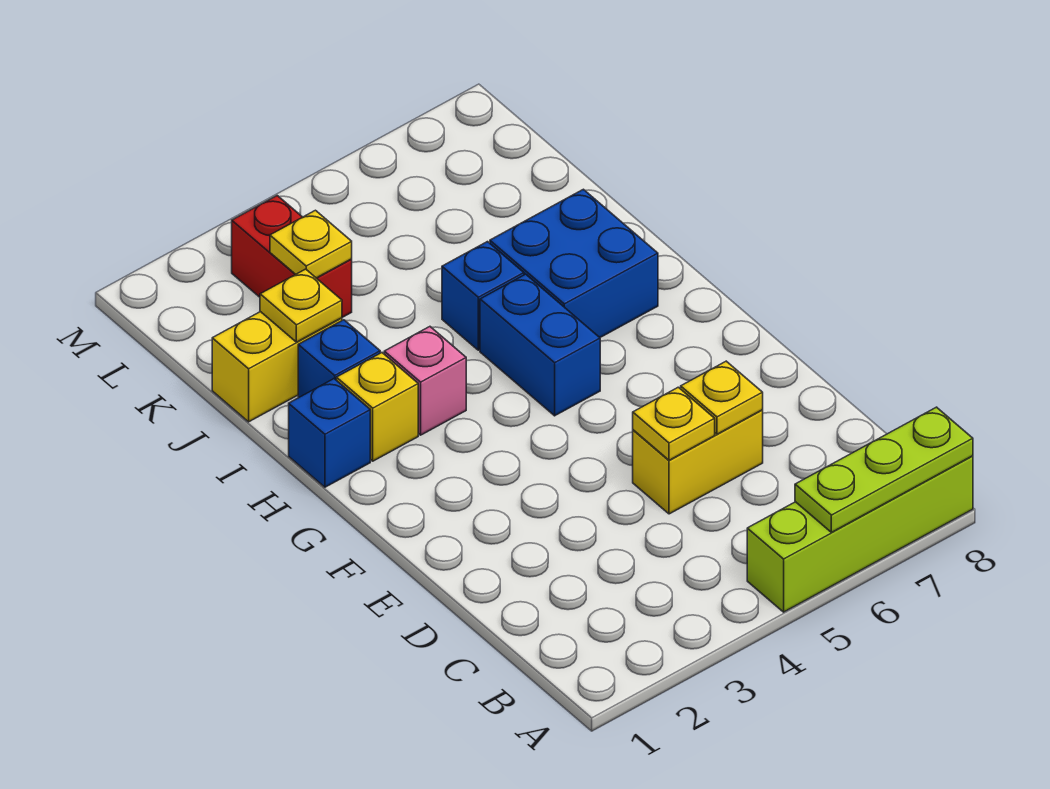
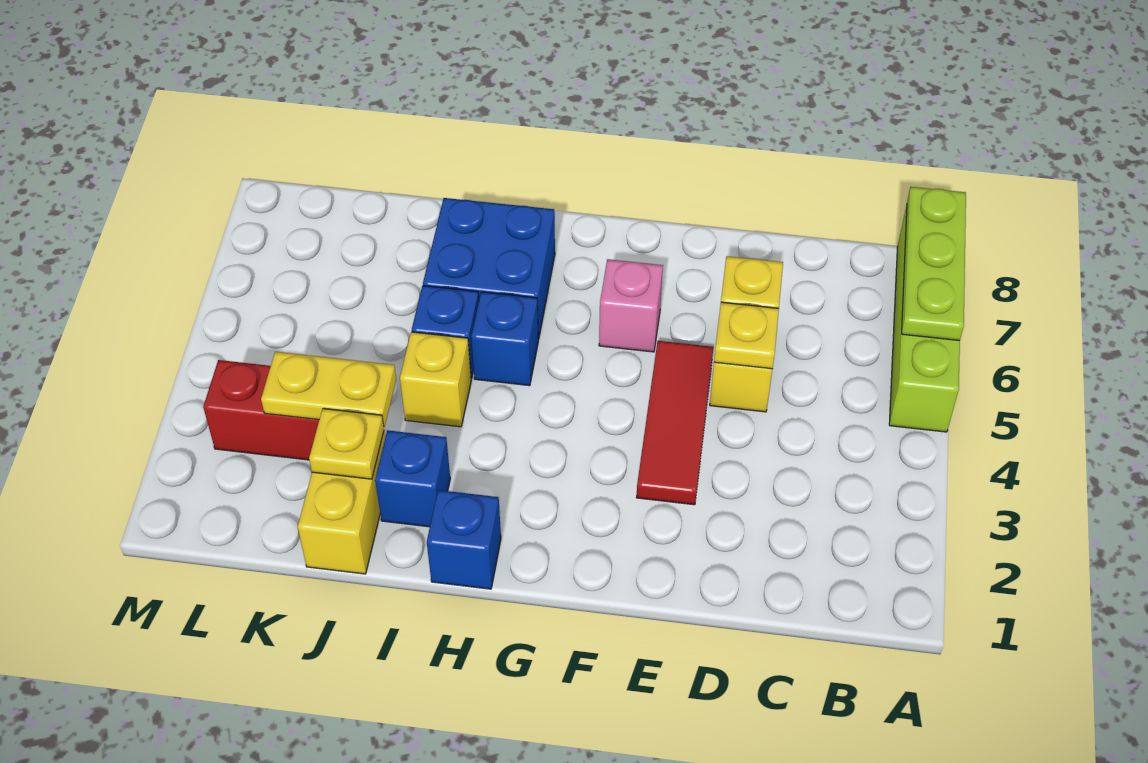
none -> red 1x3 tile [636,341,713,505]
blue 1x2 brick [480,274,600,416] -> blue 1x1 brick [471,292,538,386]
yellow 1x1 brick [336,353,418,461] -> yellow 1x1 brick moved to [400,332,471,427]
pink 1x1 brick [384,327,466,435] -> pink 1x1 brick moved to [599,259,663,352]
yellow 1x1 plate [270,210,352,278] -> yellow 1x2 plate [261,352,396,427]

